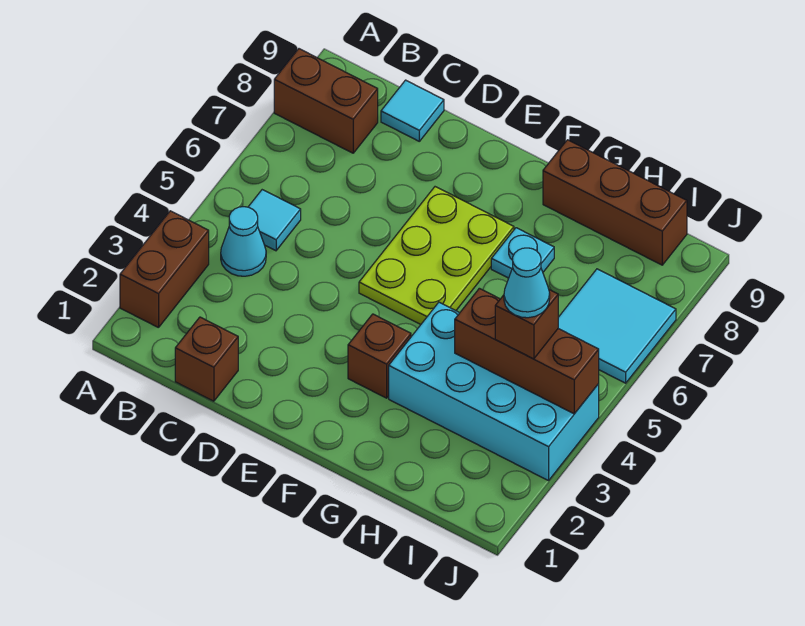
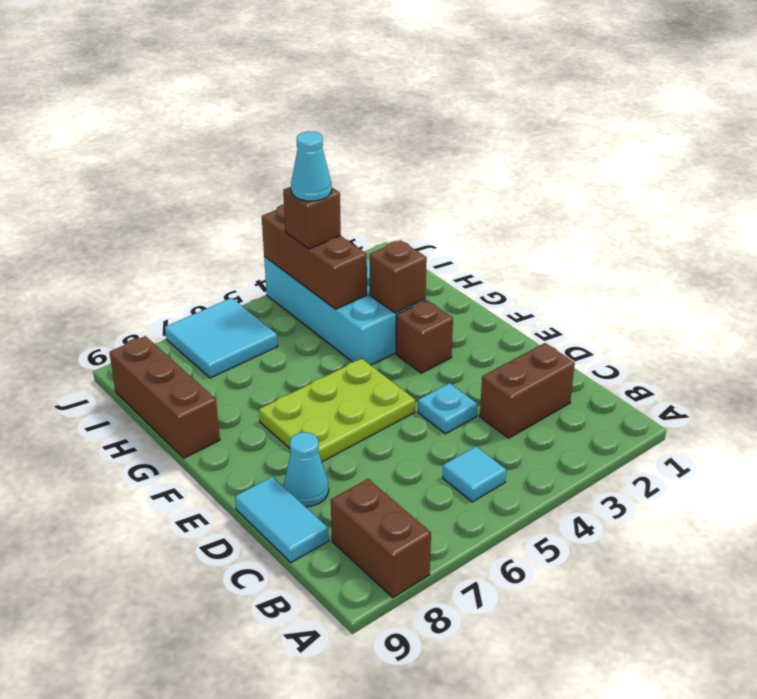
brown 1x2 brick [120,211,209,328] -> brown 1x2 brick moved to [480,343,575,438]
cyan 1x1 cone [221,207,266,276] -> cyan 1x1 cone moved to [284,432,329,507]
brown 1x1 brick [175,317,238,401] -> brown 1x1 brick moved to [370,240,427,313]
cyan 1x1 tile [381,80,444,141] -> cyan 1x2 tile [235,477,329,563]
cyan 1x1 plate [491,228,554,278] -> cyan 1x1 plate moved to [418,383,477,434]

